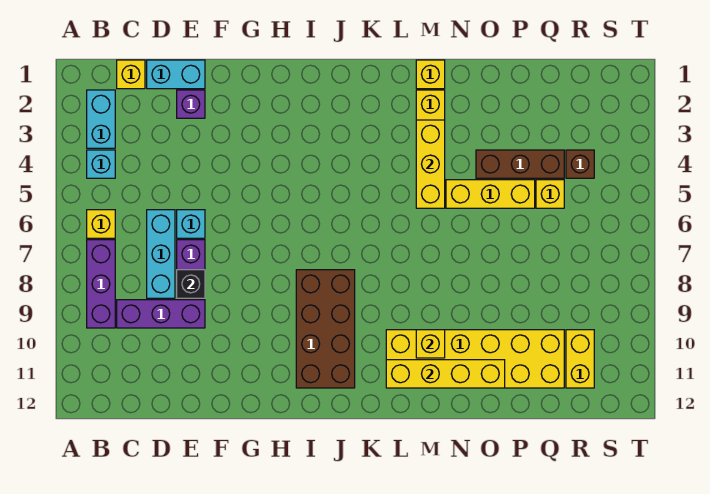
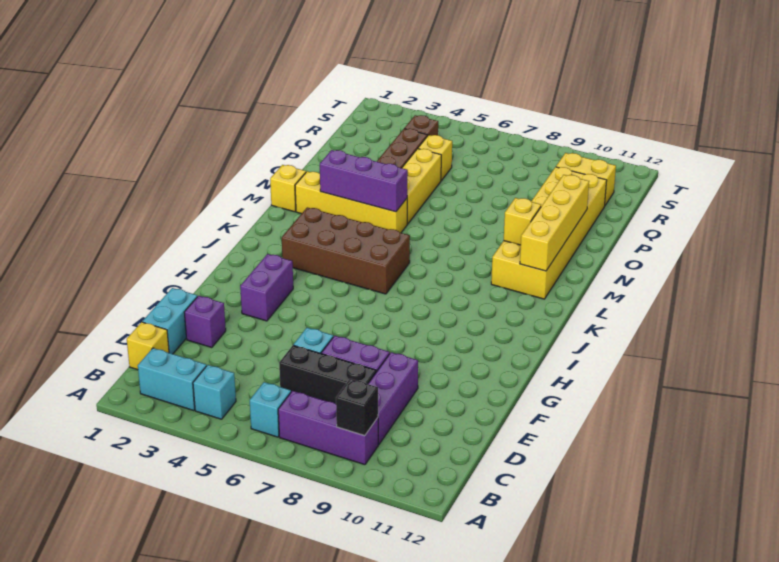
yellow 1x1 brick [87,210,115,238] -> cyan 1x1 brick [250,382,291,437]
cyan 1x3 brick [147,210,175,298] -> black 1x3 brick [279,345,376,404]
black 1x1 brick [177,270,205,298] -> black 1x1 brick moved to [336,379,378,436]
none -> purple 1x2 brick [240,254,293,321]
brown 2x4 brick [296,270,355,388] -> brown 2x4 brick moved to [282,207,410,294]
yellow 1x3 brick [416,120,445,208] -> purple 1x3 brick [320,150,408,212]

